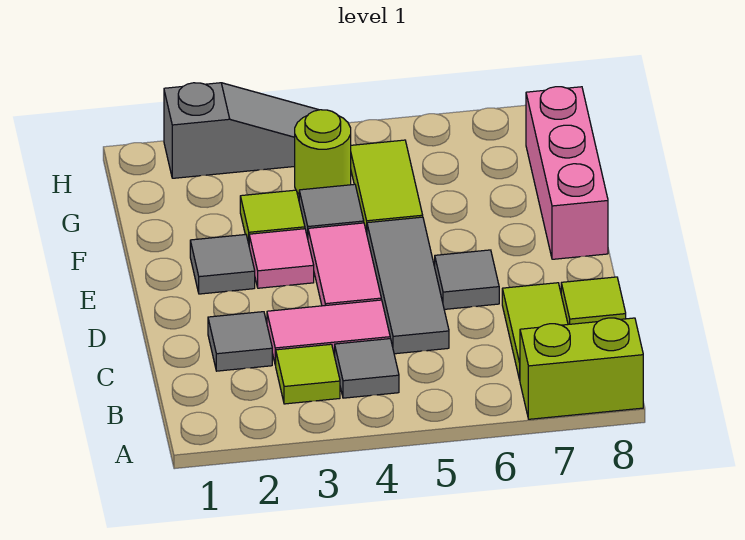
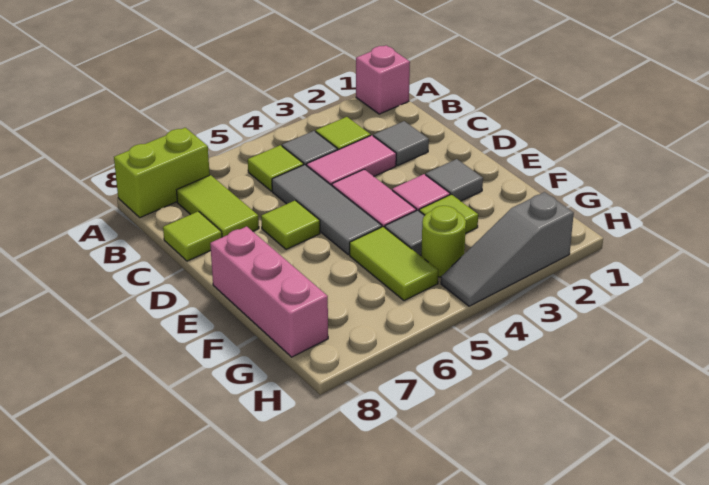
none -> pink 1x1 brick [356,45,410,114]
none -> lime 1x1 tile [248,145,304,191]
grey 1x1 tile [435,250,499,309] -> lime 1x1 tile [261,200,320,249]

